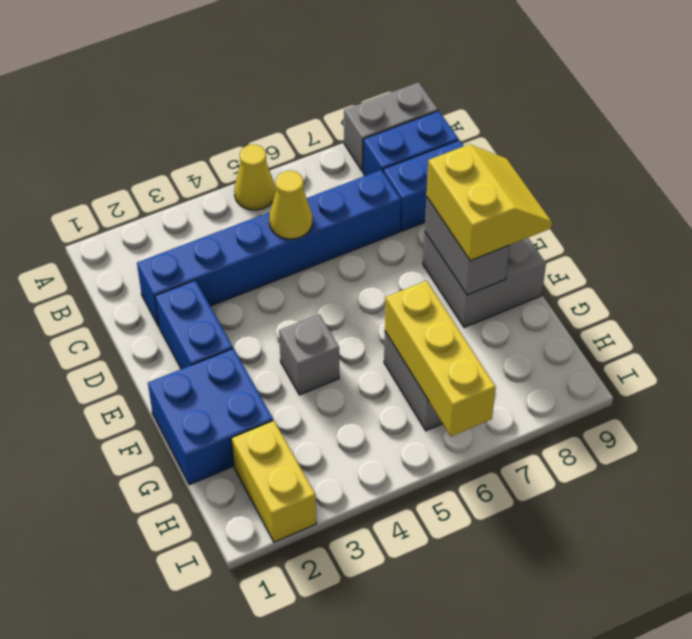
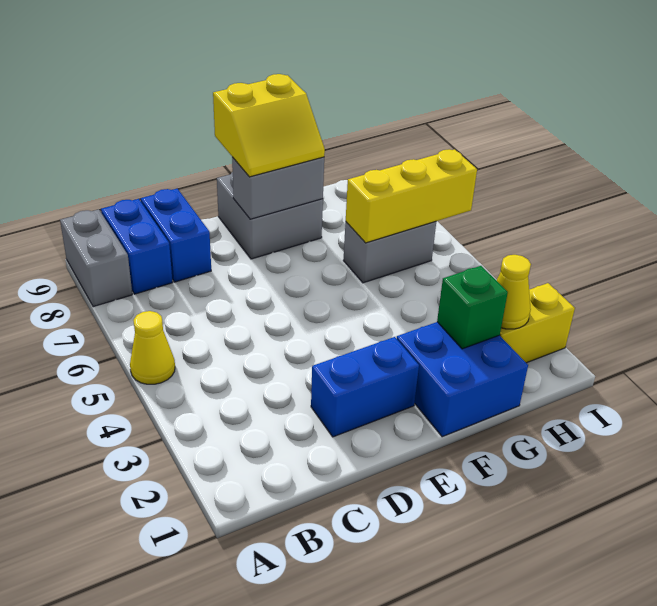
blue 1x6 brick [137,170,401,326] -> none
yellow 1x1 cone [269,171,312,239] -> yellow 1x1 cone moved to [497,255,531,329]
yellow 2x2 slope [427,144,552,261] -> yellow 2x2 slope turned to [213,74,325,177]
grey 1x1 brick [279,314,339,395] -> none
none -> green 1x1 brick [437,266,508,349]

